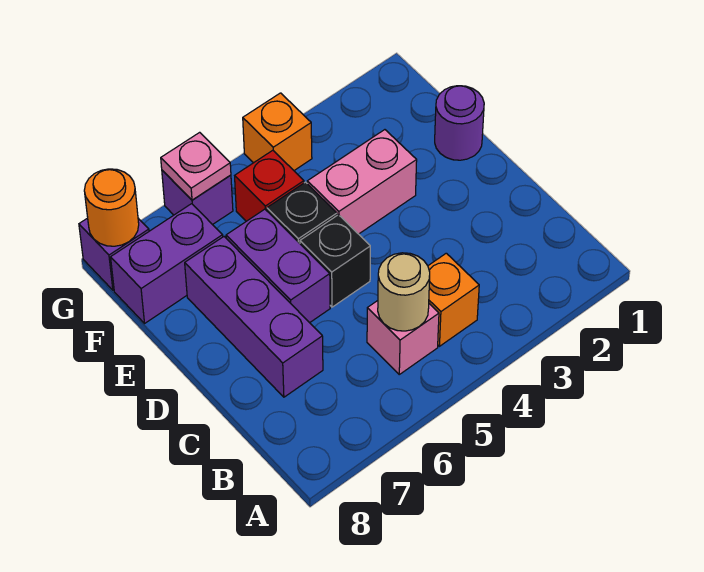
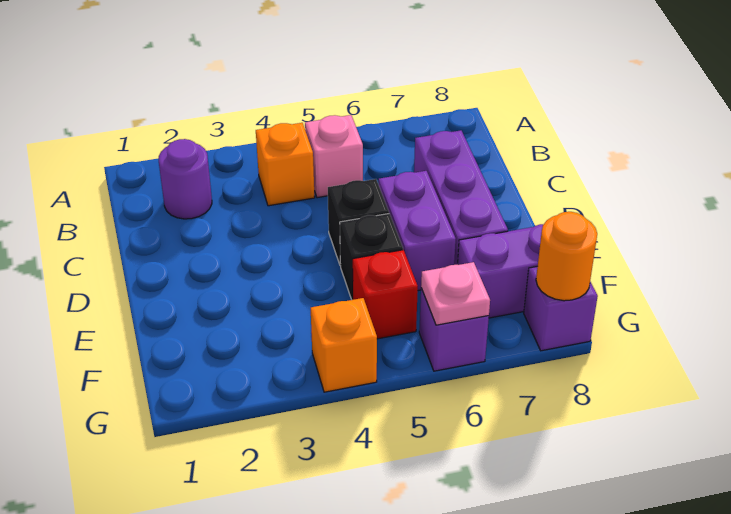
tan 1x1 round brick [378,253,430,331] -> none
purple 1x1 round brick [435,86,484,160] -> purple 1x1 round brick moved to [159,139,212,219]
pink 1x2 brick [307,130,417,234] -> none

